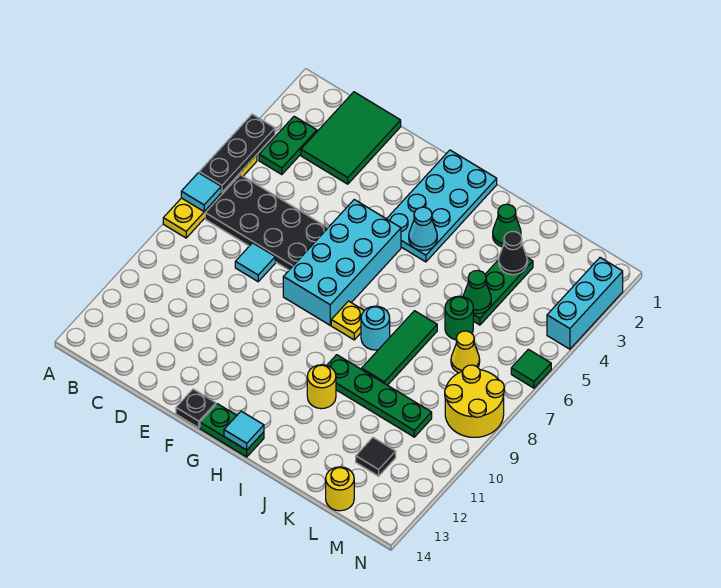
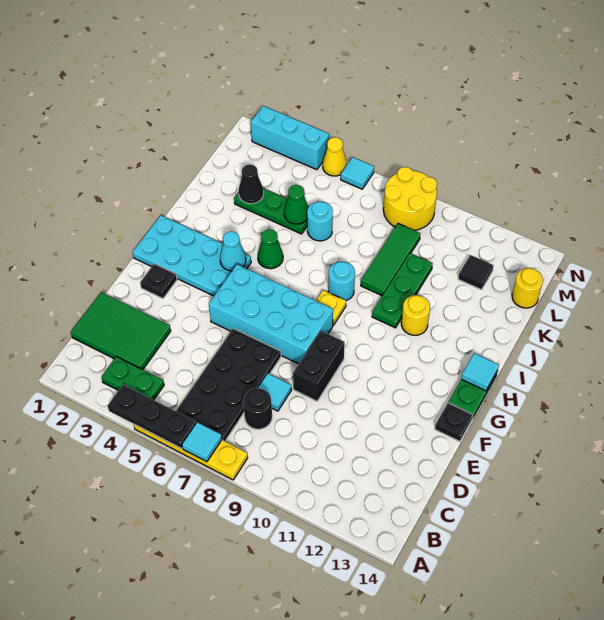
none -> black 1x1 round brick [243,388,272,429]
none -> black 1x2 brick [293,331,345,401]
none -> black 1x1 plate [140,264,177,298]
green 1x4 plate [327,355,432,437] -> green 1x3 plate [372,253,433,328]
green 1x1 cone [493,204,521,247] -> green 1x1 cone moved to [258,229,283,269]
green 1x3 tile [362,311,437,385] -> green 1x3 tile turned to [361,223,420,296]
green 1x1 round brick [445,296,473,340] -> cyan 1x1 round brick [307,202,333,241]
yellow 1x1 cone [451,331,480,373] -> yellow 1x1 cone moved to [323,137,347,176]
green 1x1 tile [511,349,551,388] -> cyan 1x1 tile [341,157,374,189]

